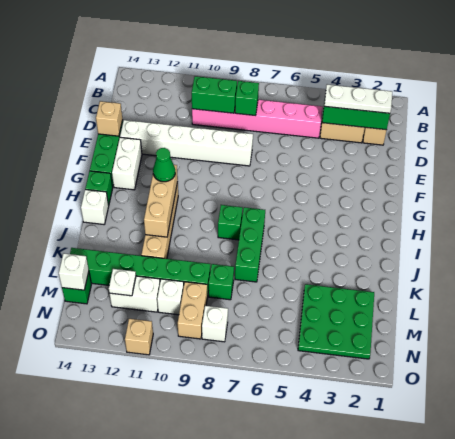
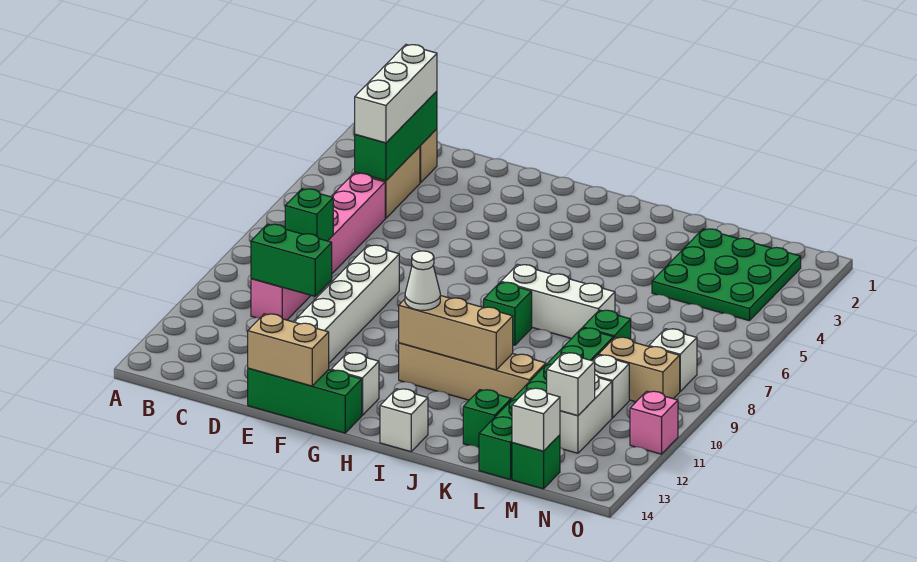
white 1x3 plate [324,84,392,113] -> white 1x3 brick [355,45,437,143]
green 1x2 brick [192,76,237,113] -> green 1x2 brick turned to [251,224,332,296]
tan 1x1 brick [96,101,123,136] -> tan 1x2 brick [248,314,329,386]
white 1x2 brick [112,137,142,190] -> white 1x1 brick [331,352,379,415]
green 1x1 cone [153,148,175,182] -> white 1x1 cone [405,251,440,310]
green 1x1 brick [85,171,113,205] -> green 1x1 brick moved to [463,390,511,448]
green 1x3 brick [235,207,265,282] -> white 1x3 brick [501,264,615,338]
white 1x1 plate [109,269,136,296] -> white 1x1 brick [547,353,595,416]
tan 1x1 brick [125,319,153,355] -> pink 1x1 brick [630,391,678,454]

